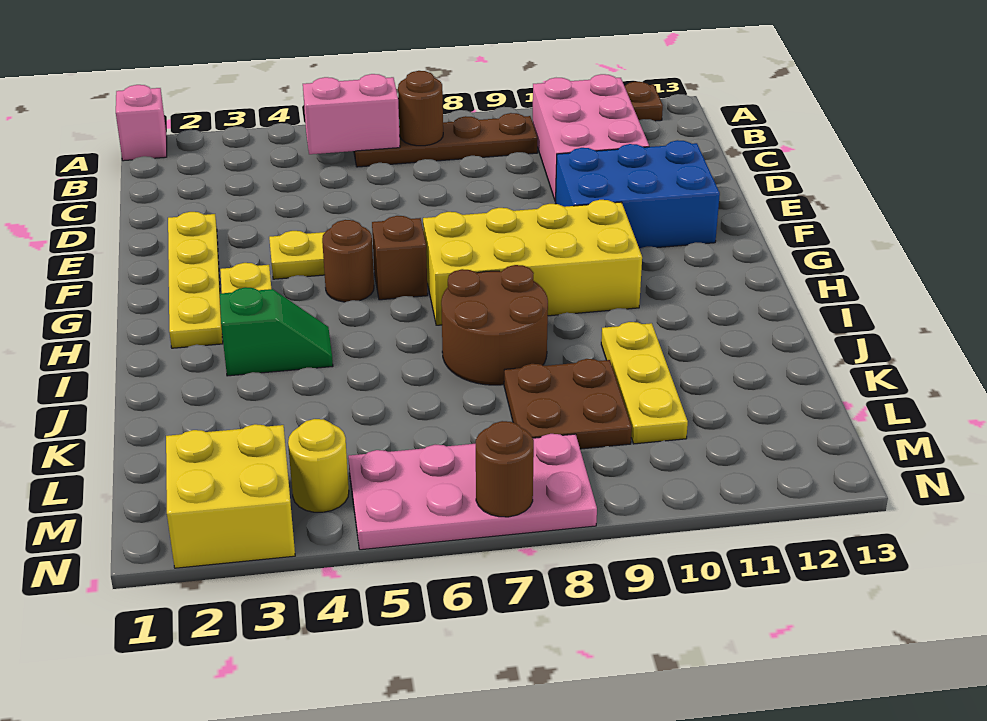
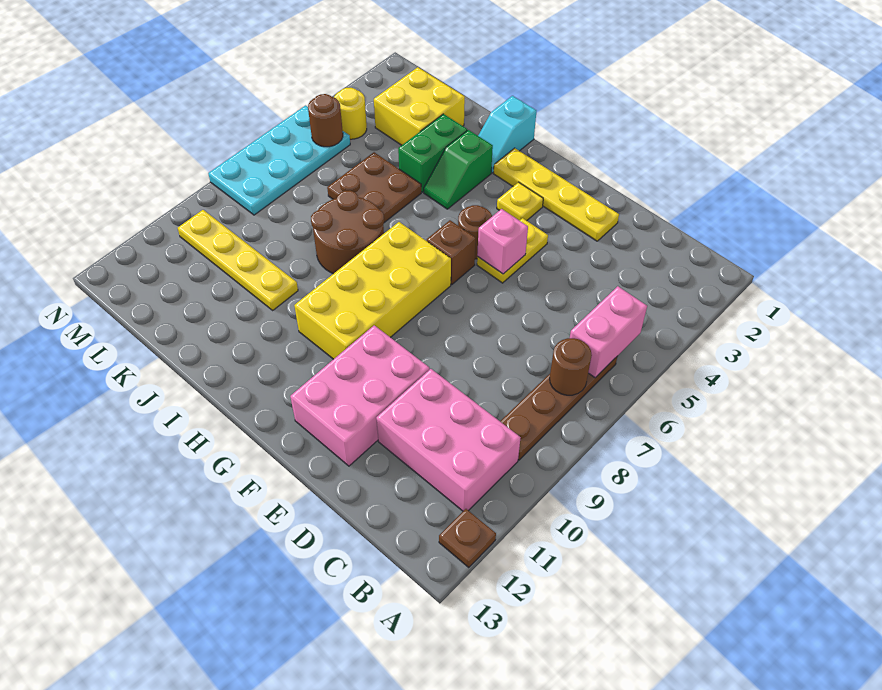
pink 1x1 brick [116,85,167,161] -> pink 1x1 brick moved to [477,209,528,274]
blue 2x3 brick [555,140,720,249] -> pink 2x3 brick [290,325,430,466]
none -> cyan 1x2 slope [478,96,536,173]
none -> green 1x2 brick [398,114,467,192]
yellow 1x3 plate [601,322,688,444] -> yellow 1x4 plate [178,210,298,310]
brown 2x2 plate [504,359,632,449] -> brown 2x2 plate moved to [327,152,421,223]
yellow 2x2 brick [166,424,295,568] -> yellow 2x2 brick moved to [374,67,465,145]
pink 2x4 plate [348,434,597,550] -> cyan 2x4 plate [208,106,350,215]
brown 1x1 round brick [476,421,534,517] -> brown 1x1 round brick moved to [308,94,343,147]

